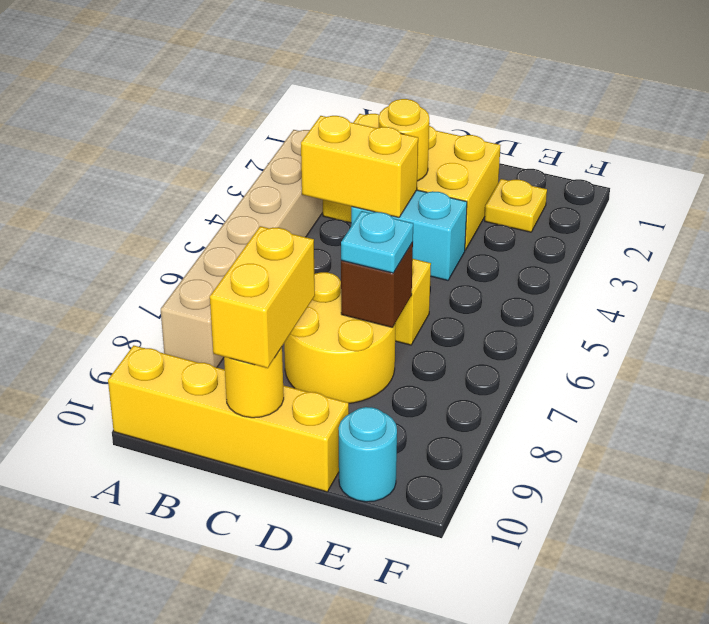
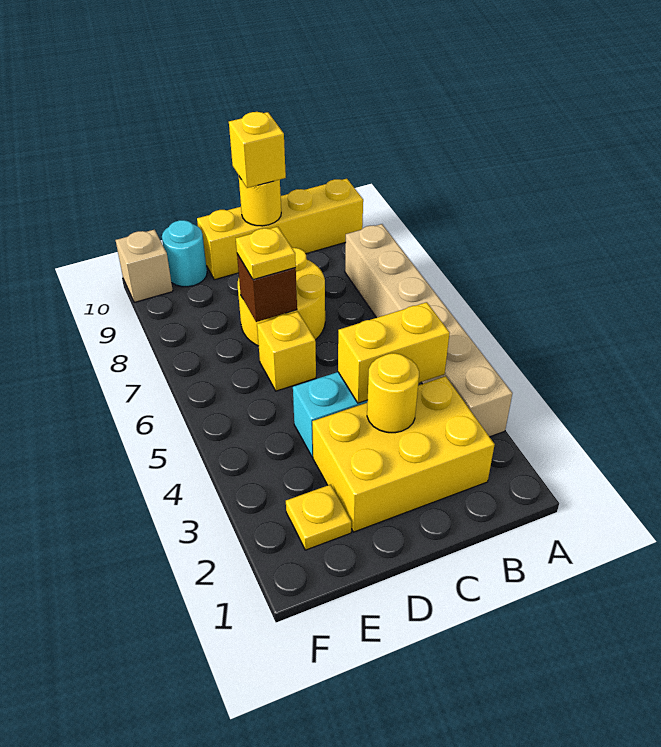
yellow 1x2 brick [210,226,315,368] -> yellow 1x1 brick [229,112,286,188]
cyan 1x1 plate [341,211,413,273] -> yellow 1x1 plate [236,227,296,280]
none -> tan 1x1 brick [116,230,173,302]

